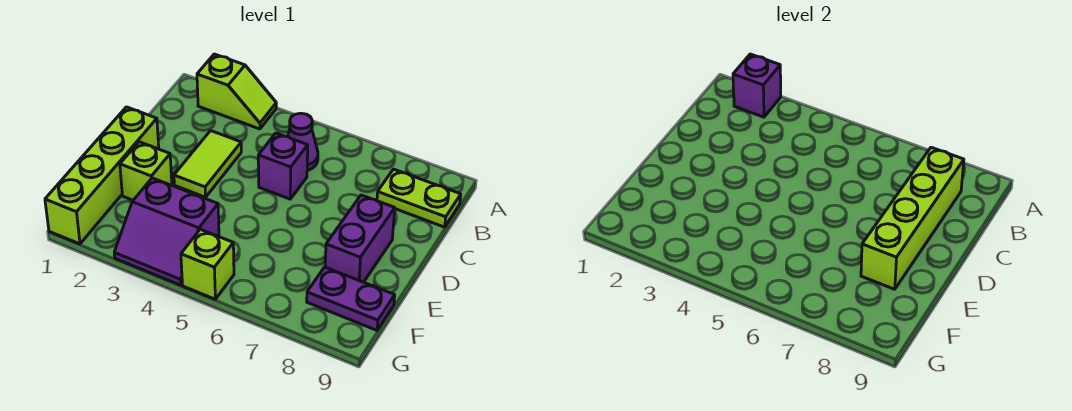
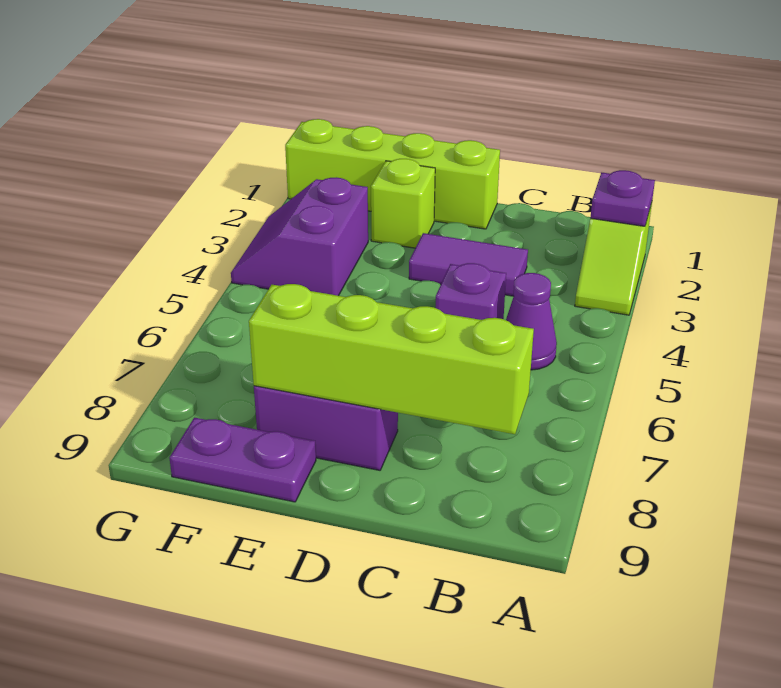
purple 1x1 brick [733,54,781,117] -> purple 1x1 plate [591,170,655,226]
lime 1x2 plate [377,169,461,227] -> none
lime 1x2 tile [174,131,241,197] -> purple 1x2 tile [409,233,528,296]
purple 1x2 plate [307,267,395,330] -> purple 1x2 plate turned to [170,418,316,502]
lime 1x1 brick [181,229,234,299] -> none

